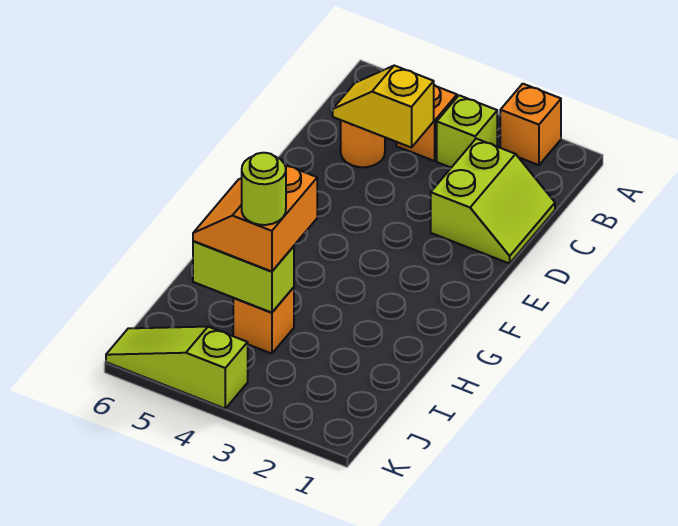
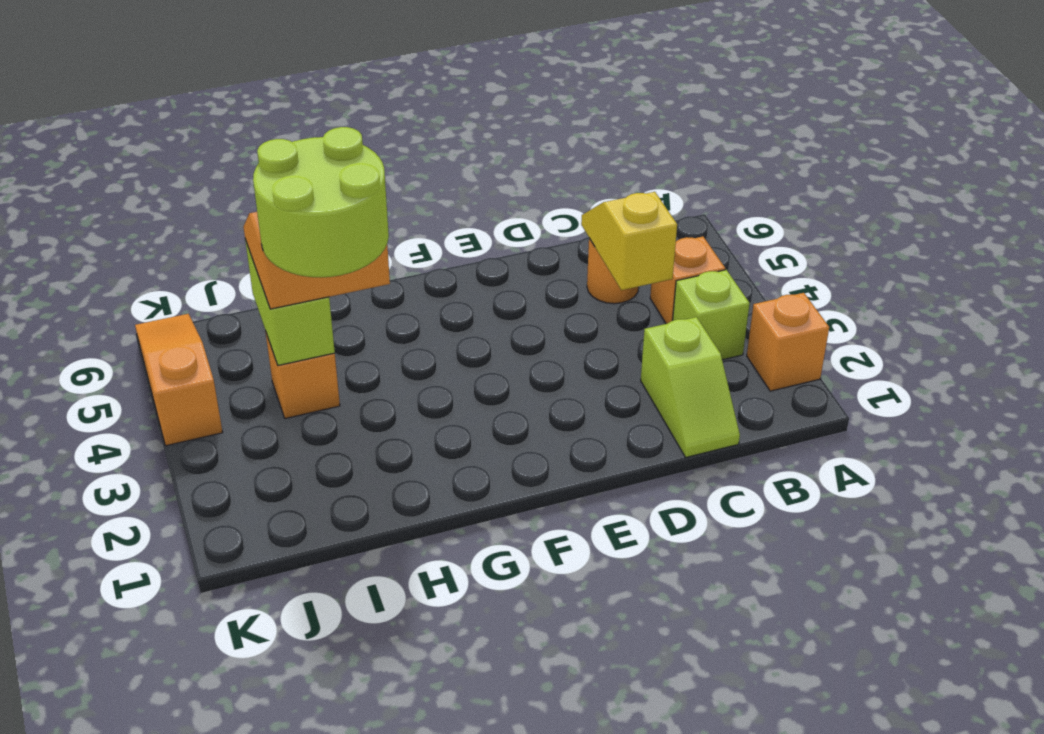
lime 2x2 slope [431,139,555,264] -> lime 1x2 slope [641,317,740,457]
lime 1x1 round brick [242,153,286,225] -> lime 2x2 round brick [253,127,389,277]
lime 1x3 slope [106,327,248,408] -> orange 1x3 slope [135,314,223,446]

